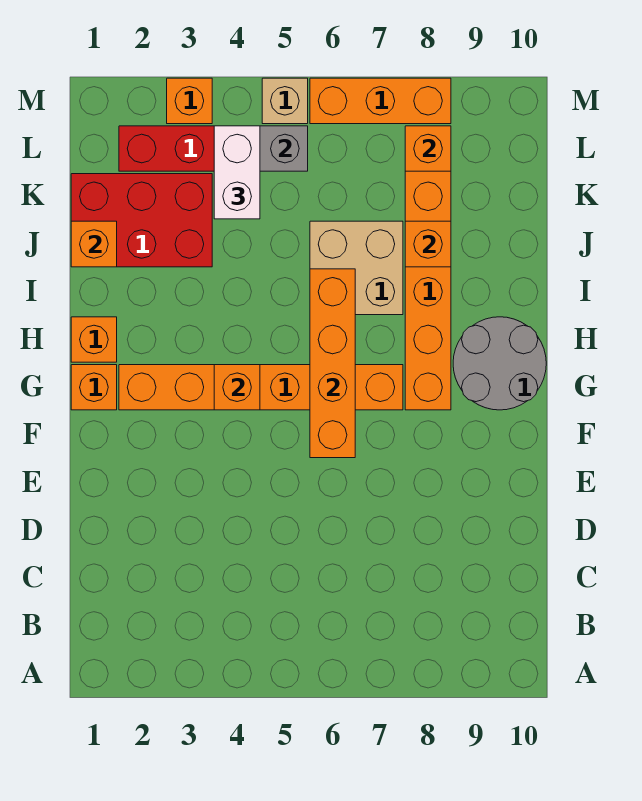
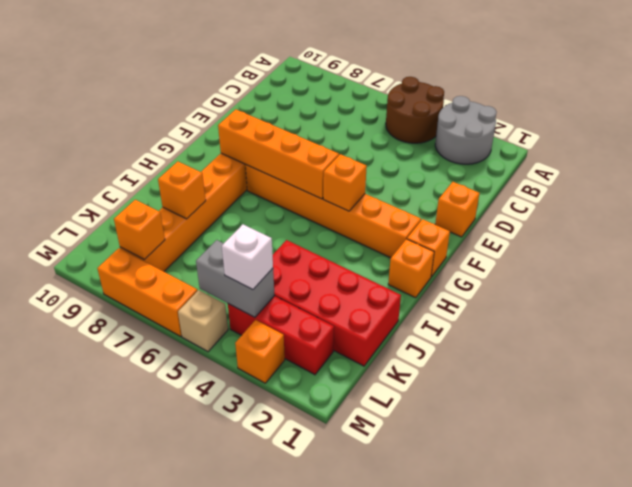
none -> brown 2x2 round brick [386,77,444,143]
orange 1x4 brick [310,269,355,458] -> orange 1x4 brick turned to [218,109,339,199]
grey 2x2 round brick [453,317,546,410] -> grey 2x2 round brick moved to [435,96,496,164]
tan 2x2 brick [310,221,403,315] -> none
red 2x3 brick [71,174,212,267] -> red 2x4 brick [273,240,401,366]
orange 1x1 brick [71,221,117,267] -> orange 1x1 brick moved to [435,182,480,237]
white 1x2 brick [214,126,260,219] -> white 1x1 brick [222,224,273,290]

